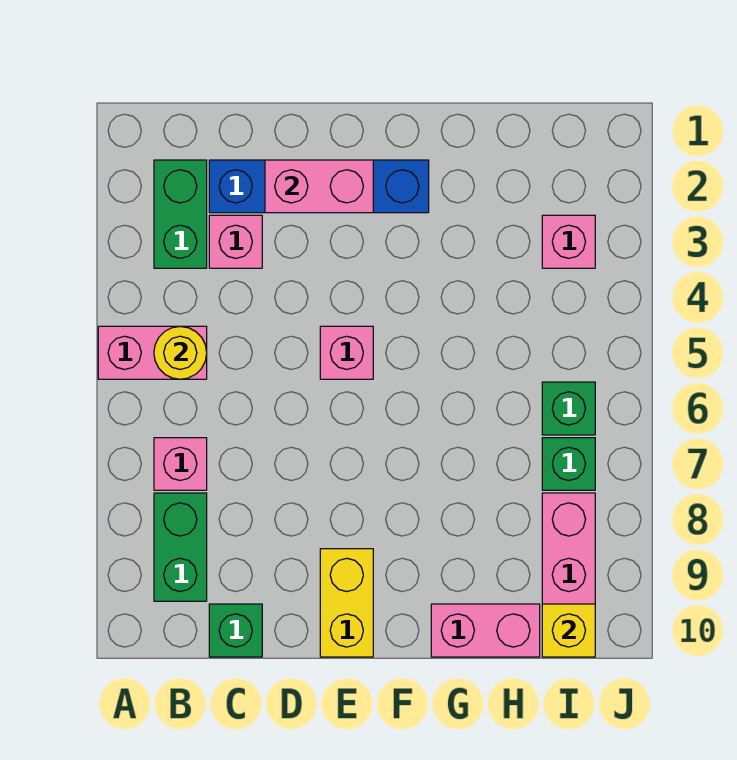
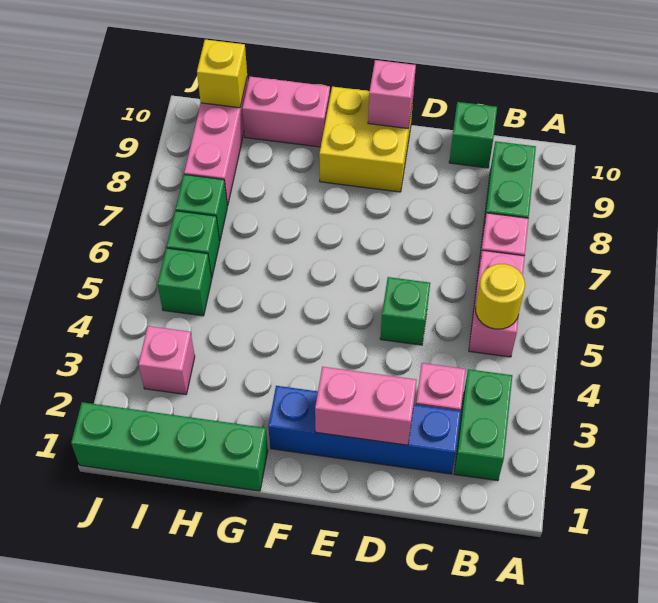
pink 1x2 brick [98,326,207,379] -> pink 1x2 brick turned to [469,250,525,357]
none -> green 1x1 brick [380,277,430,345]
pink 1x1 brick [320,326,373,379] -> pink 1x1 brick moved to [368,60,416,128]
yellow 1x2 brick [320,549,373,657] -> yellow 2x2 brick [319,87,413,192]
none -> green 1x4 brick [71,402,268,491]
none -> green 1x1 brick [158,248,212,316]

